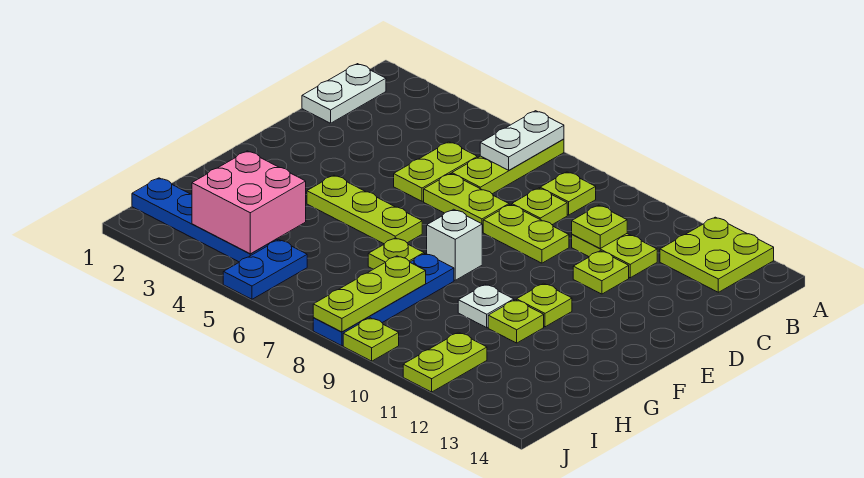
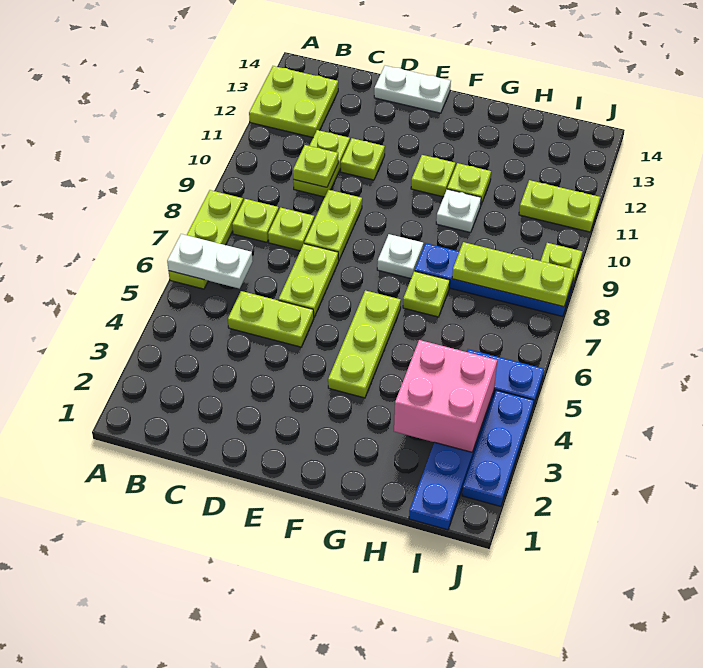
lime 1x3 plate [452,139,564,194] -> lime 1x3 plate turned to [169,190,243,289]
white 1x2 plate [302,64,386,123] -> white 1x2 plate moved to [374,66,451,113]
white 1x1 brick [427,209,482,280] -> white 1x1 plate [377,234,423,278]
none -> blue 1x3 plate [462,390,534,507]

